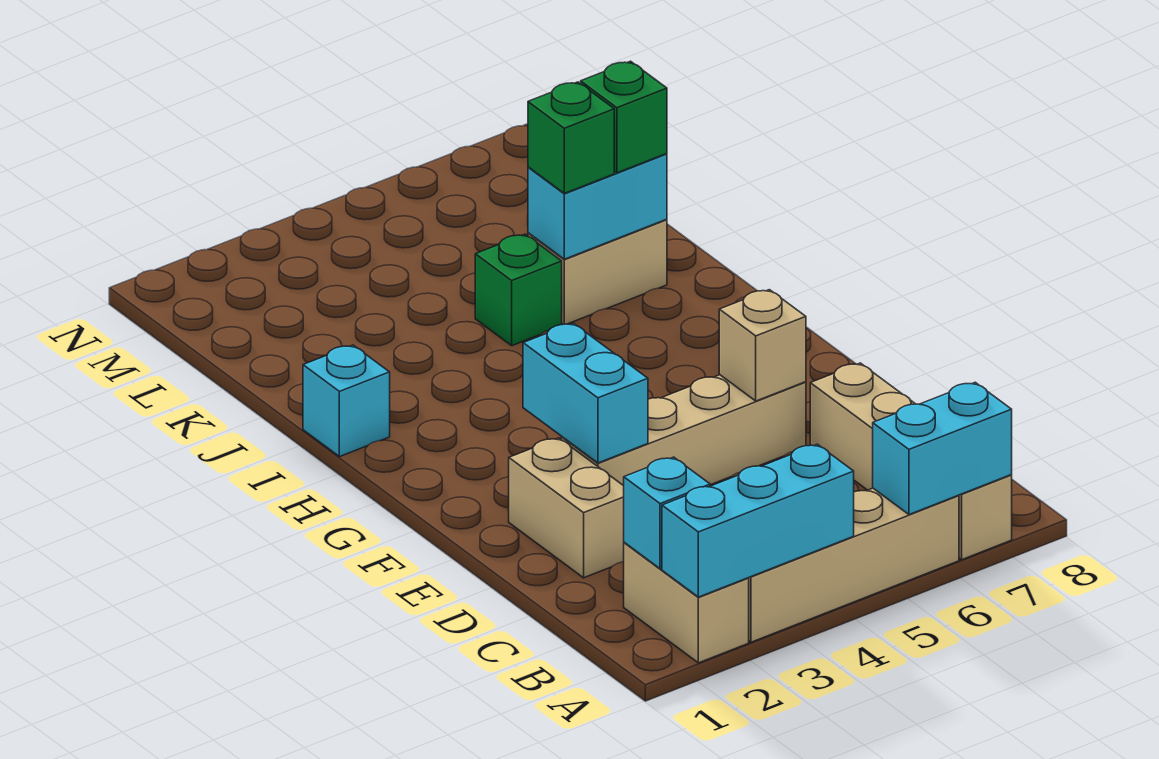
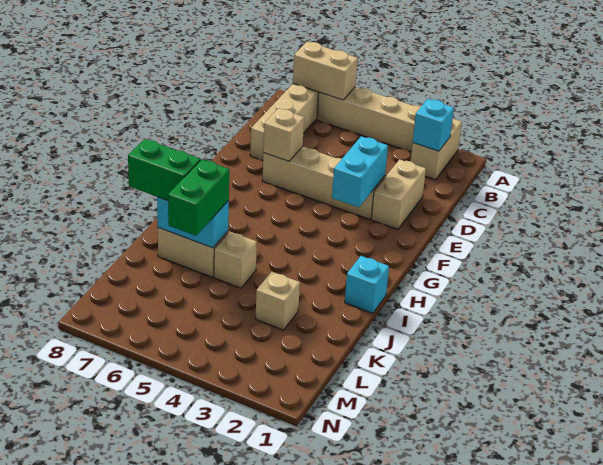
cyan 1x3 brick [662,444,854,597] -> none
cyan 1x2 brick [873,382,1012,515] -> tan 1x2 brick [293,42,358,100]
green 1x1 brick [475,234,562,346] -> tan 1x1 brick [214,231,257,288]
green 1x1 brick [528,82,614,193] -> green 1x2 brick [168,159,229,236]
green 1x1 brick [581,61,667,173] -> green 1x2 brick [128,139,200,201]
none -> tan 1x1 brick [256,272,300,330]

